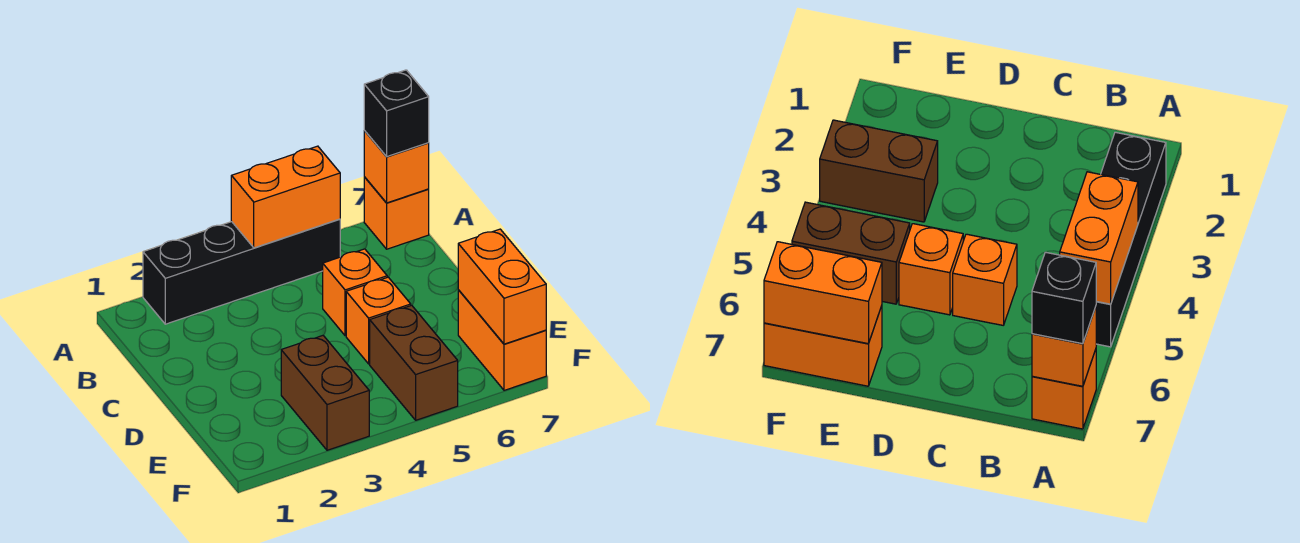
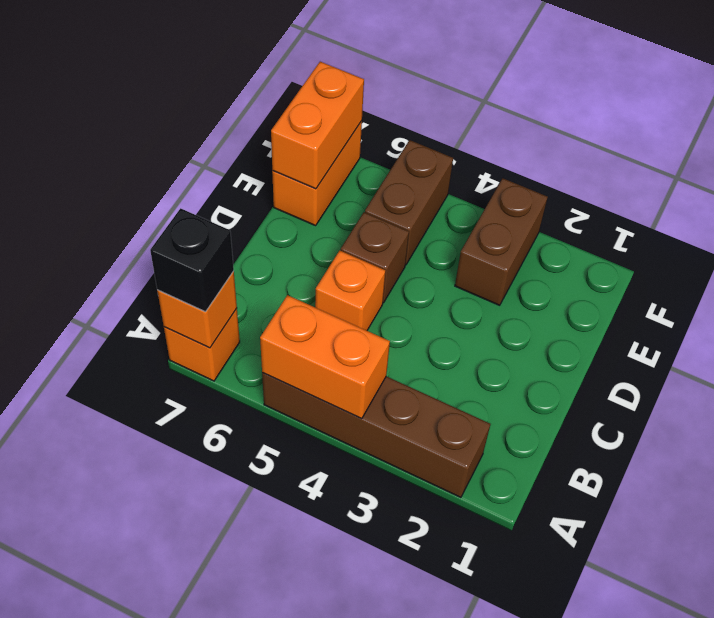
black 1x4 brick [143,219,340,324] -> brown 1x4 brick [262,373,490,497]
orange 1x1 brick [346,277,411,364] -> brown 1x1 brick [341,212,409,303]

